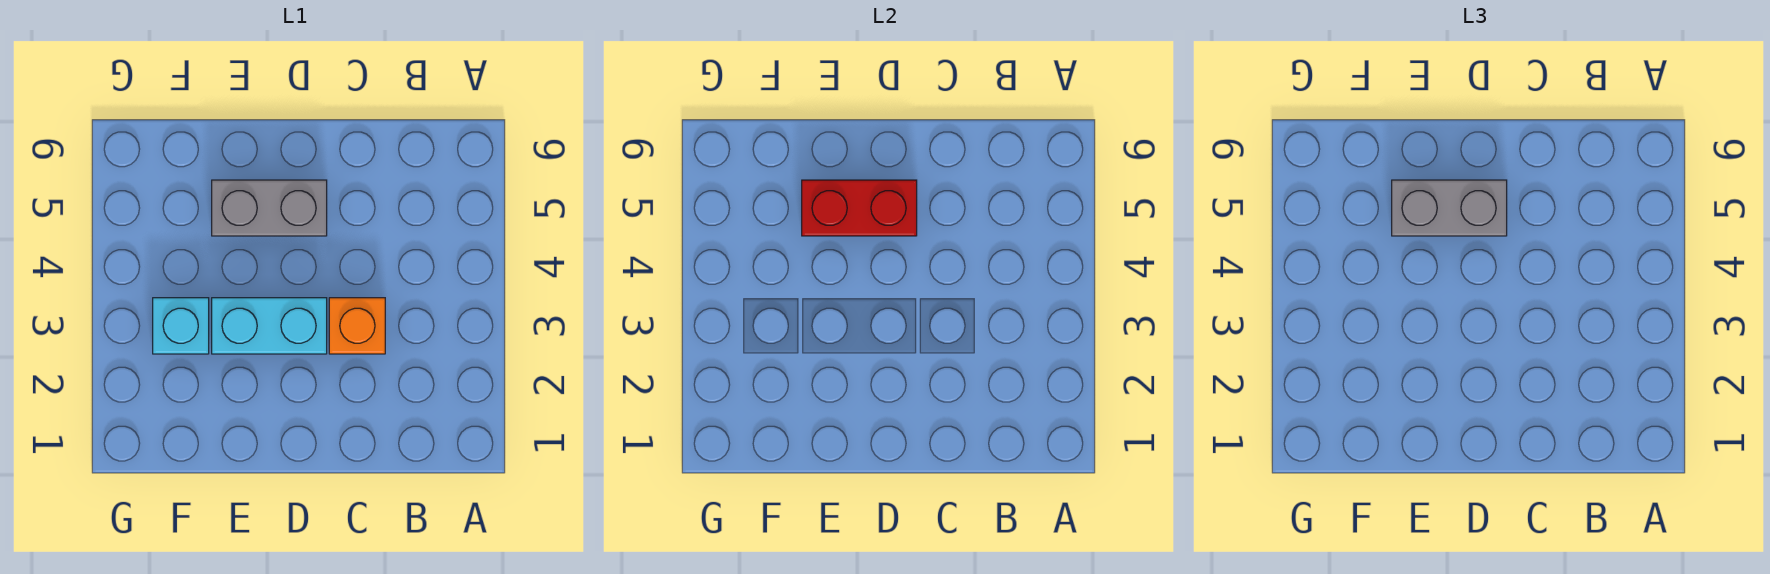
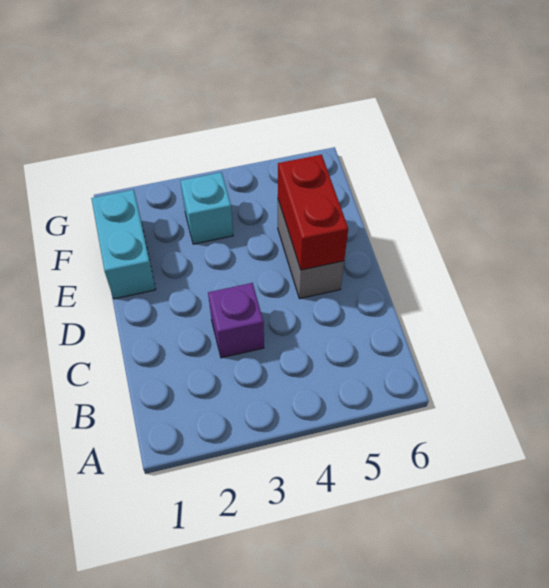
orange 1x1 brick [329,298,385,354] -> purple 1x1 brick [208,283,264,358]
cyan 1x2 brick [212,298,327,354] -> cyan 1x2 brick moved to [91,190,156,299]
grey 1x2 brick [1392,180,1507,236] -> none

